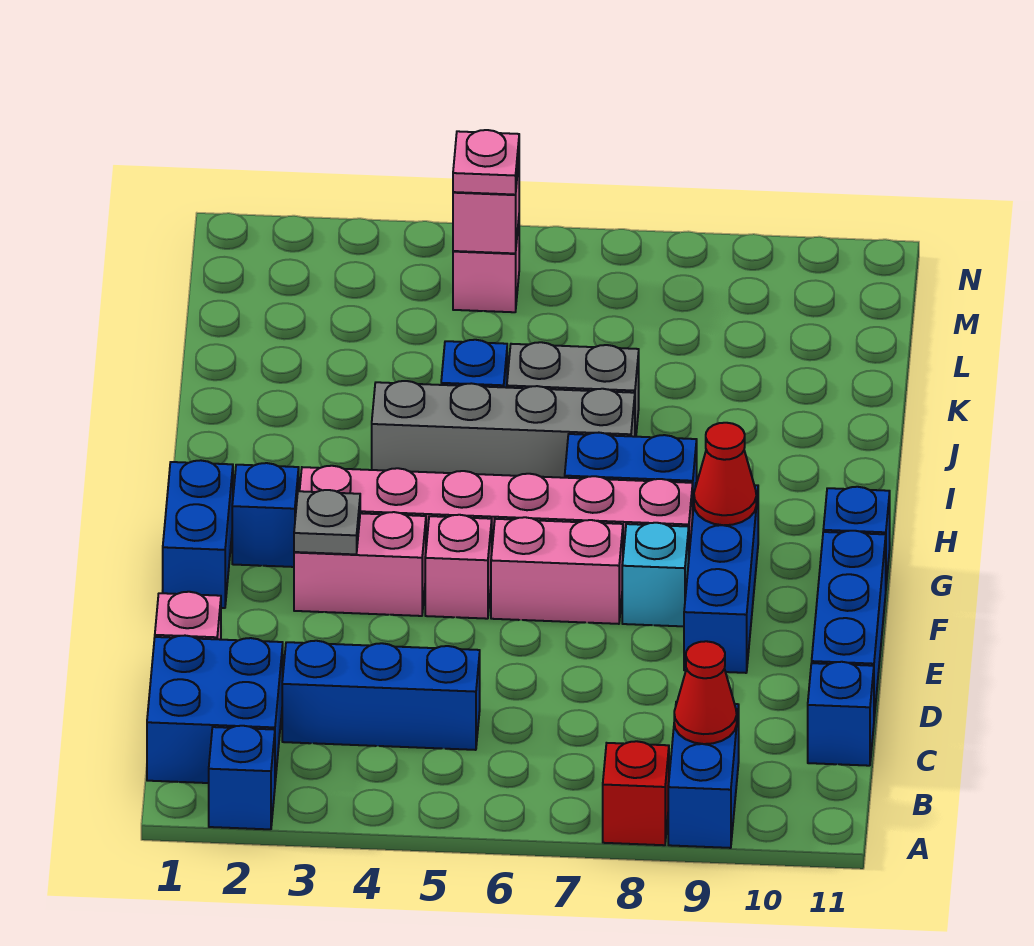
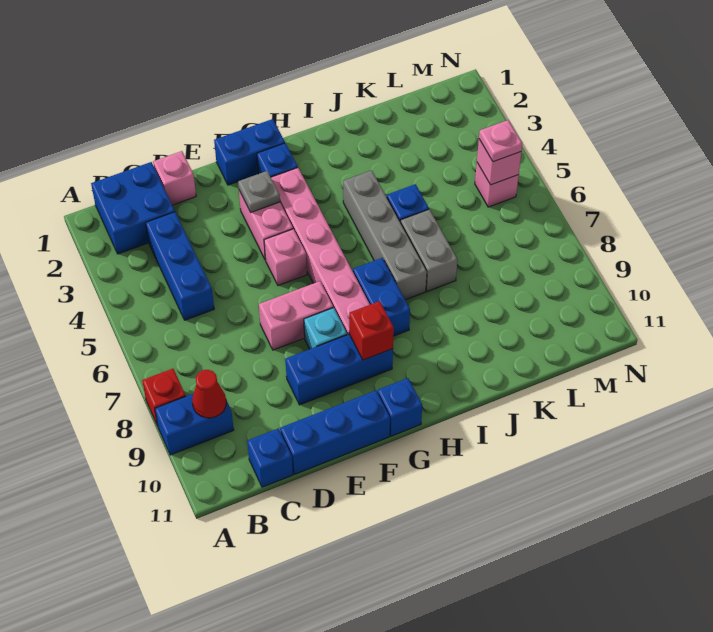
blue 1x1 brick [209,726,275,829] -> none
pink 1x2 brick [491,517,623,624] -> pink 1x2 brick turned to [259,281,333,350]
red 1x1 cone [694,423,756,525] -> red 1x1 brick [349,301,394,360]

